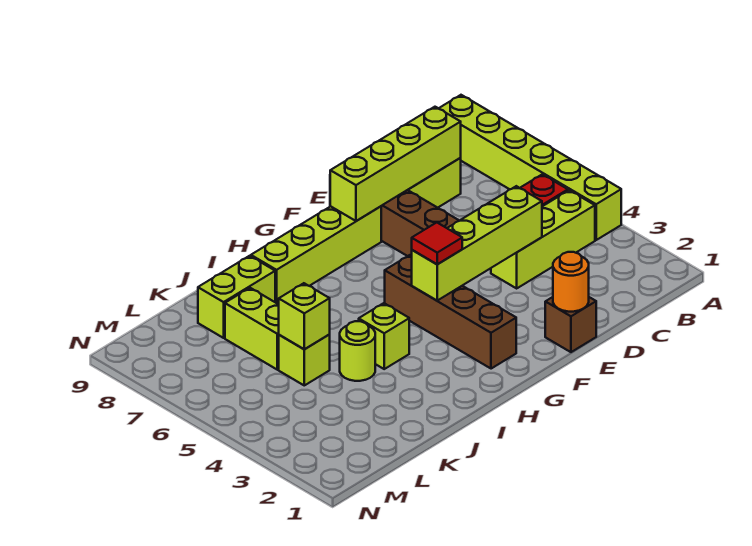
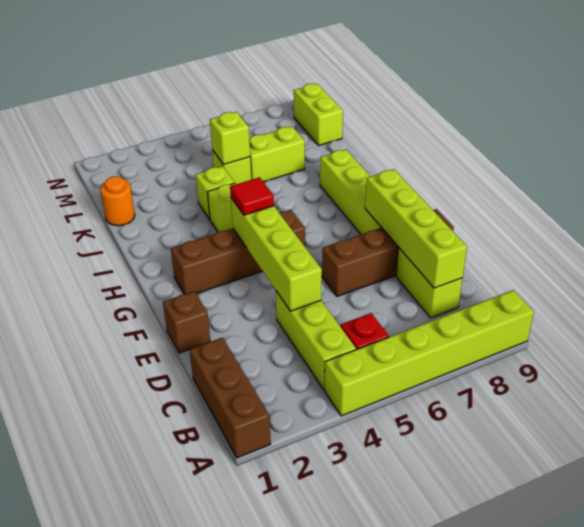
none -> brown 1x3 brick [190,338,271,458]
orange 1x1 round brick [553,252,589,312] -> orange 1x1 round brick moved to [100,176,135,226]
lime 1x1 round brick [340,321,375,381] -> lime 1x1 brick [196,166,235,219]
lime 1x2 brick [198,256,275,338] -> lime 1x2 brick moved to [294,84,343,145]

